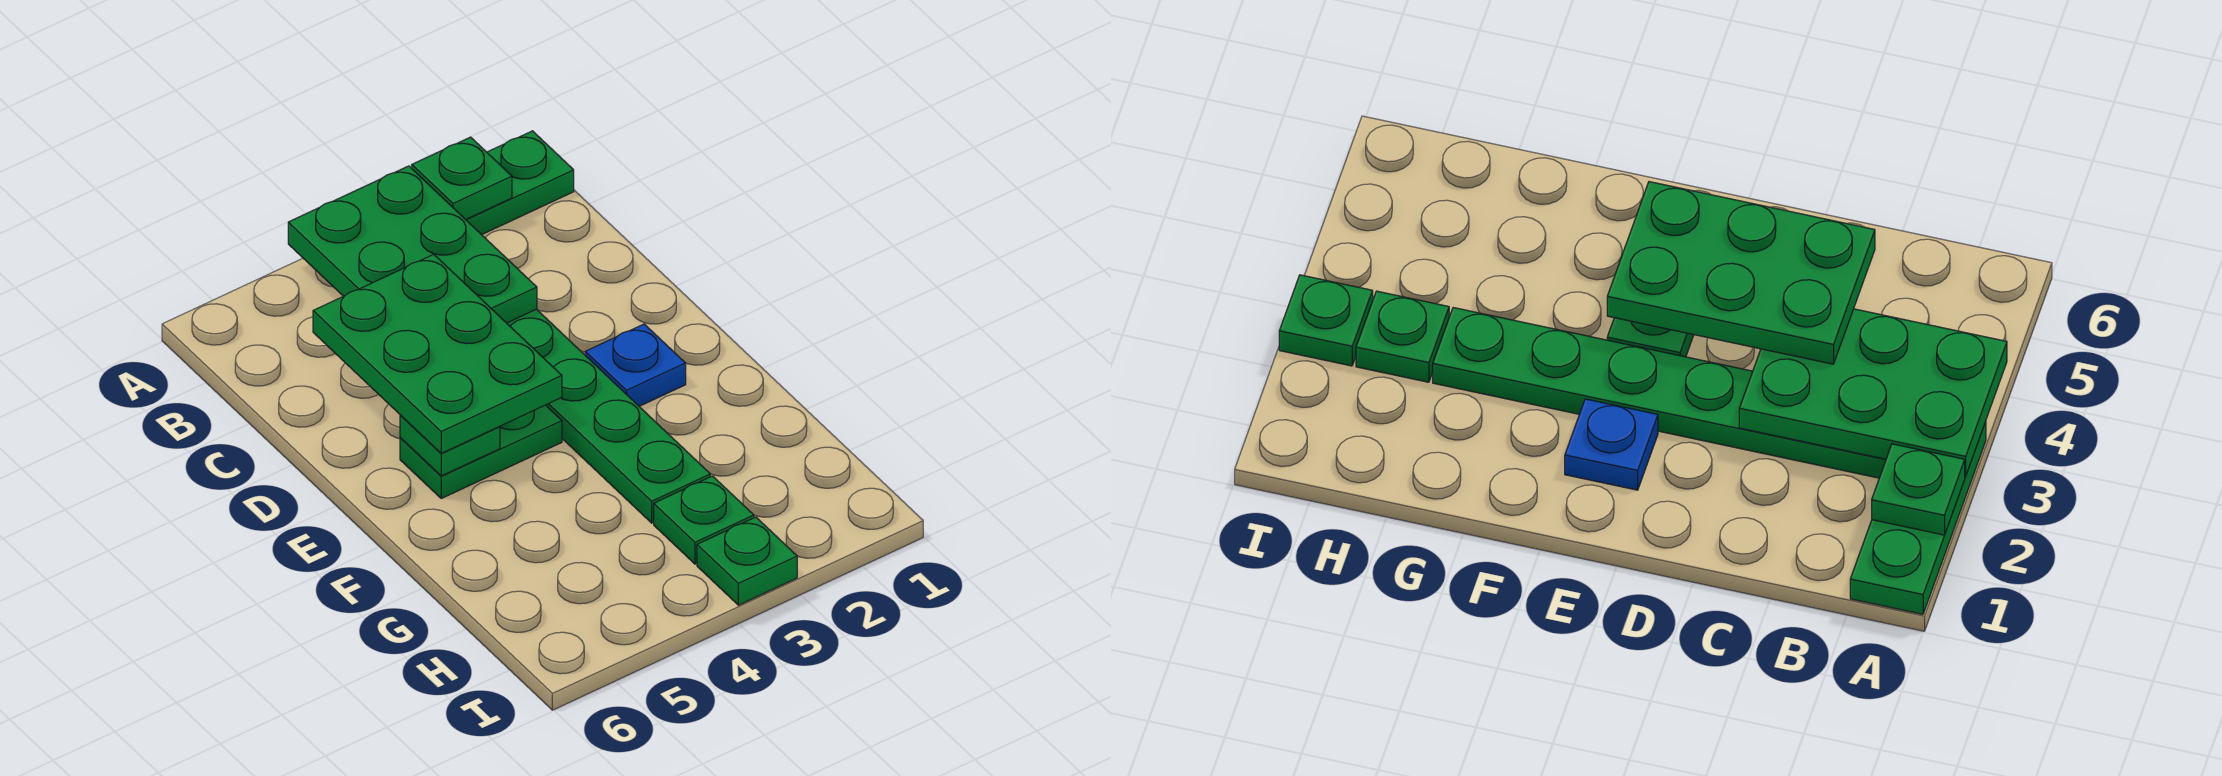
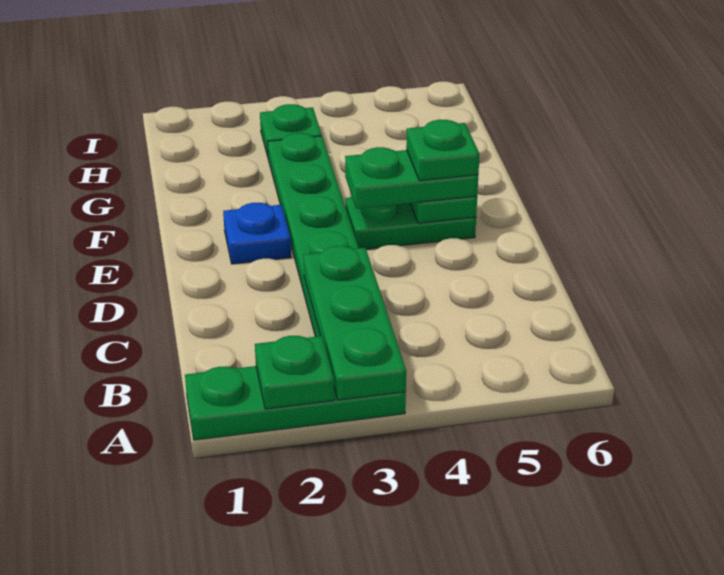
green 2x3 plate [288,166,537,323] -> green 1x3 plate [303,246,406,400]
green 2x3 plate [313,254,562,453] -> green 1x2 plate [345,147,478,209]
green 1x1 plate [697,517,797,605] -> green 1x1 plate moved to [406,120,480,181]

